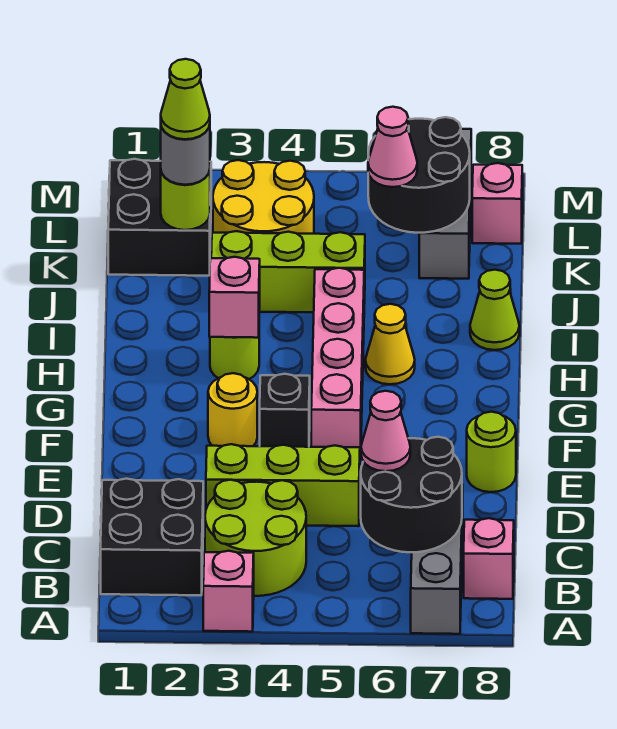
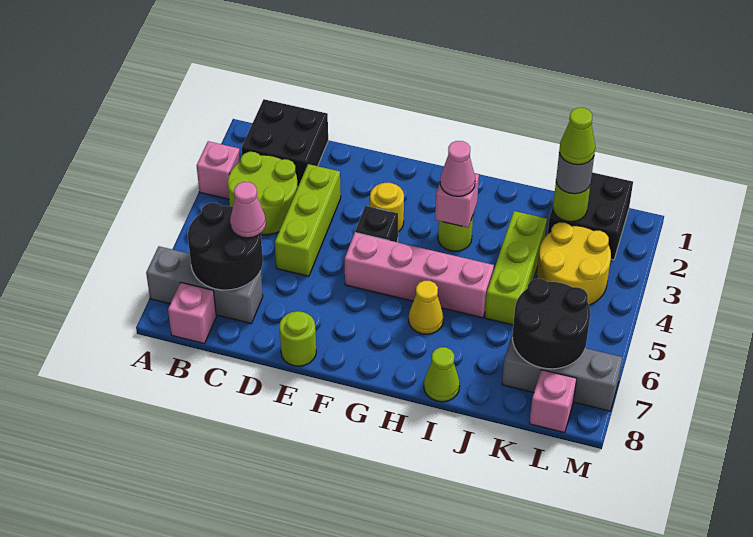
pink 1x1 cone [368,107,417,187] -> pink 1x1 cone moved to [440,141,475,196]

